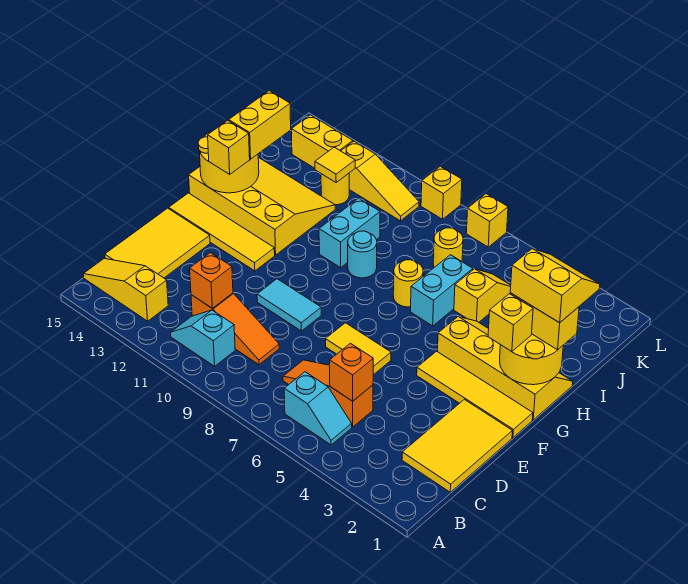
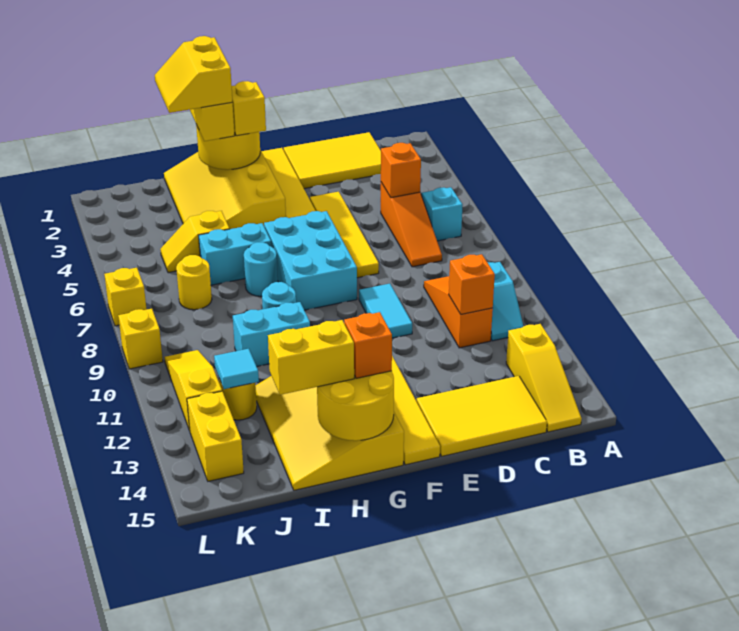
yellow 1x2 tile [326,323,391,375] -> yellow 1x4 tile [310,192,379,278]
none -> cyan 2x3 brick [264,211,357,310]
yellow 2x4 slope [438,317,573,420] -> yellow 3x4 slope [164,150,286,229]
yellow 1x1 brick [208,120,250,174] -> orange 1x1 brick [344,312,392,378]
yellow 1x1 round brick [393,260,423,307] -> cyan 1x1 round brick [244,242,278,296]
yellow 1x1 tile [315,147,355,182] -> cyan 1x1 tile [214,349,259,389]

